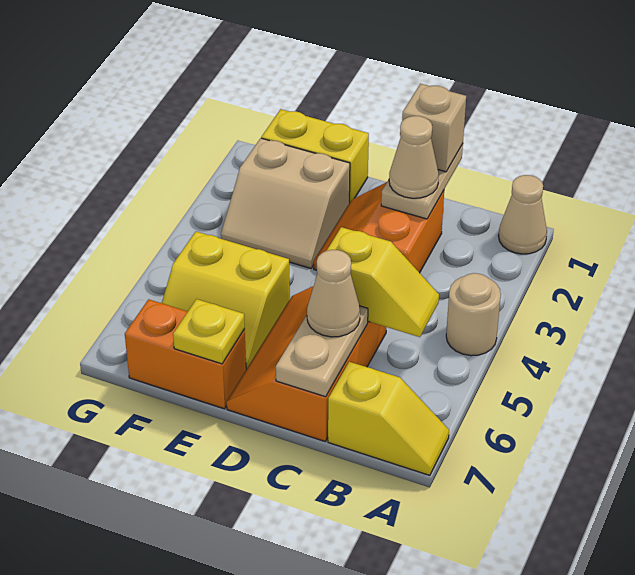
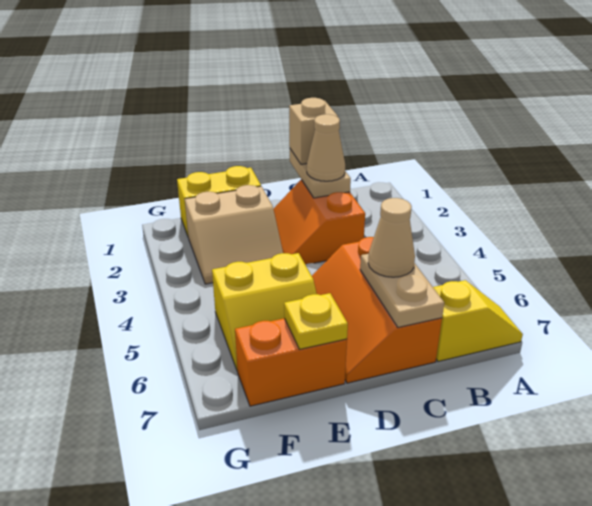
tan 1x1 cone [499,175,547,254] -> none
tan 1x1 round brick [446,273,501,356] -> none
yellow 1x2 slope [327,227,439,337] -> none

